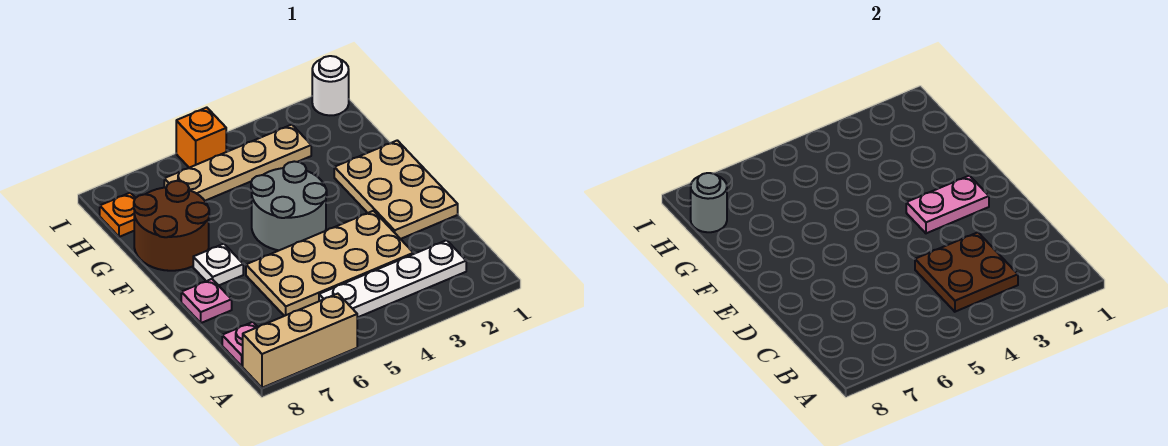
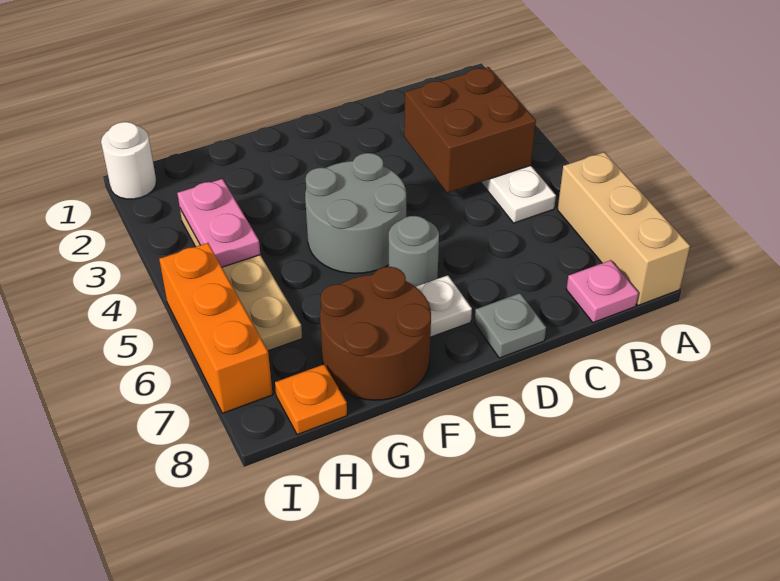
brown 2x2 plate [915,232,1018,312] -> brown 2x2 brick [404,67,536,193]
tan 2x4 plate [246,211,413,316] -> none
tan 2x3 plate [334,140,458,239] -> none
pink 1x1 plate [181,279,232,323] -> grey 1x1 plate [475,293,546,358]
pink 1x2 plate [906,176,989,233] -> pink 1x2 plate moved to [177,179,260,267]
grey 1x1 round brick [691,173,727,232] -> grey 1x1 round brick moved to [389,216,439,287]
orange 1x1 brick [176,108,226,168] -> orange 1x3 brick [159,243,273,413]

